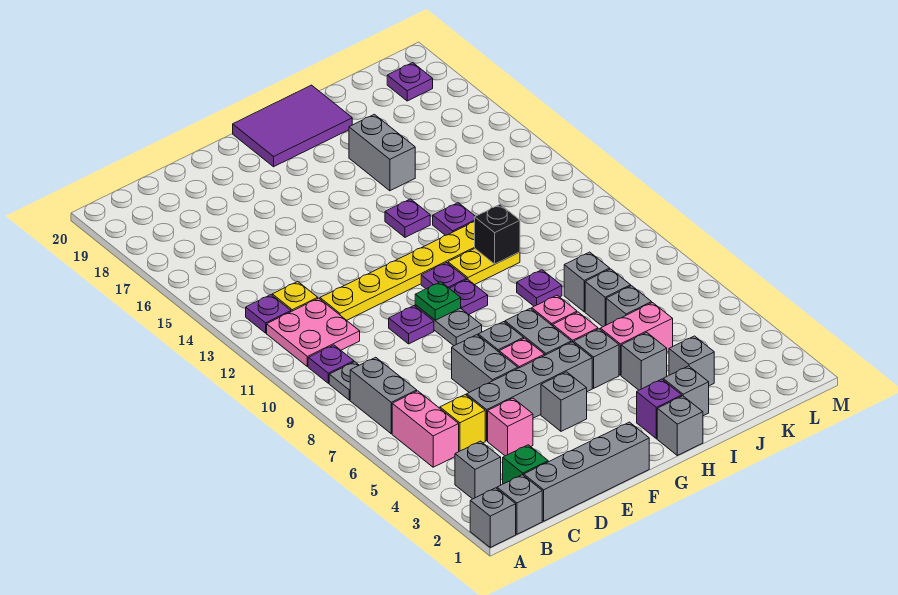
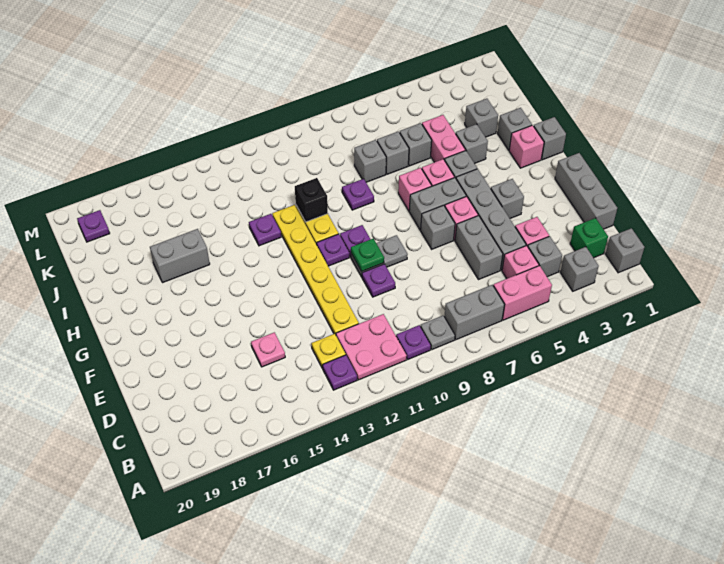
grey 1x1 brick [470,488,516,547] -> grey 1x1 brick moved to [528,236,562,277]
grey 1x4 brick [524,422,649,521] -> grey 1x3 brick [555,153,617,229]
yellow 1x1 brick [440,395,485,451] -> pink 1x1 brick [502,246,539,279]
none -> pink 1x1 plate [251,332,285,367]
grey 1x2 brick [452,335,518,392] -> grey 1x2 brick turned to [455,215,503,280]
purple 2x3 tile [233,85,352,167] -> none
purple 1x1 brick [637,379,682,439] -> pink 1x1 brick [509,125,544,168]
purple 1x1 plate [385,199,430,237] -> none

